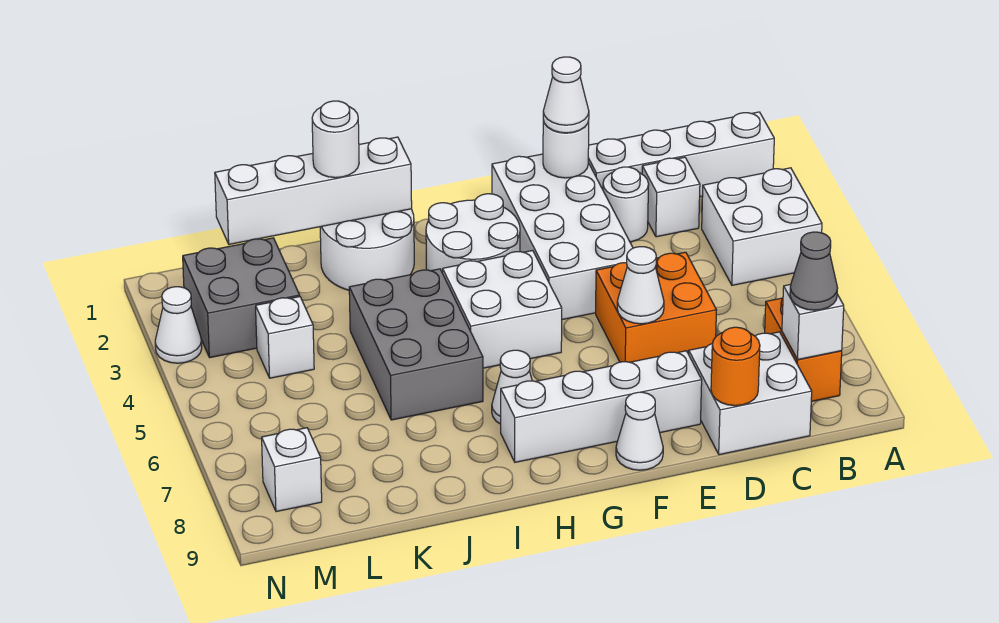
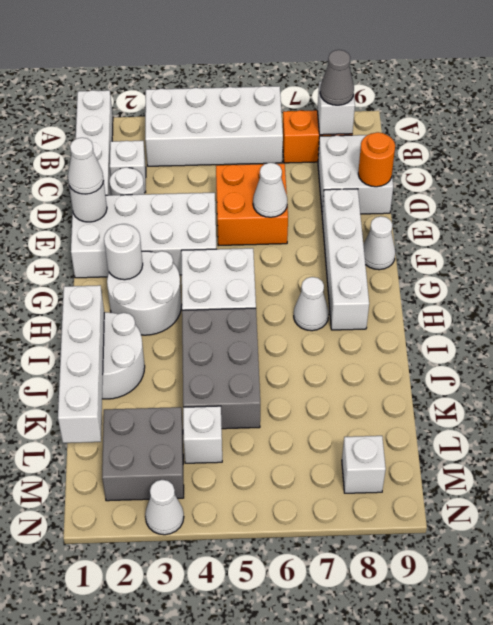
white 2x2 brick [702,168,822,285] -> white 2x4 brick [145,86,283,166]
grey 2x3 brick [349,269,483,420] -> grey 2x3 brick turned to [182,308,260,429]
white 1x1 round brick [312,101,359,178] -> white 1x1 round brick moved to [104,224,143,280]

